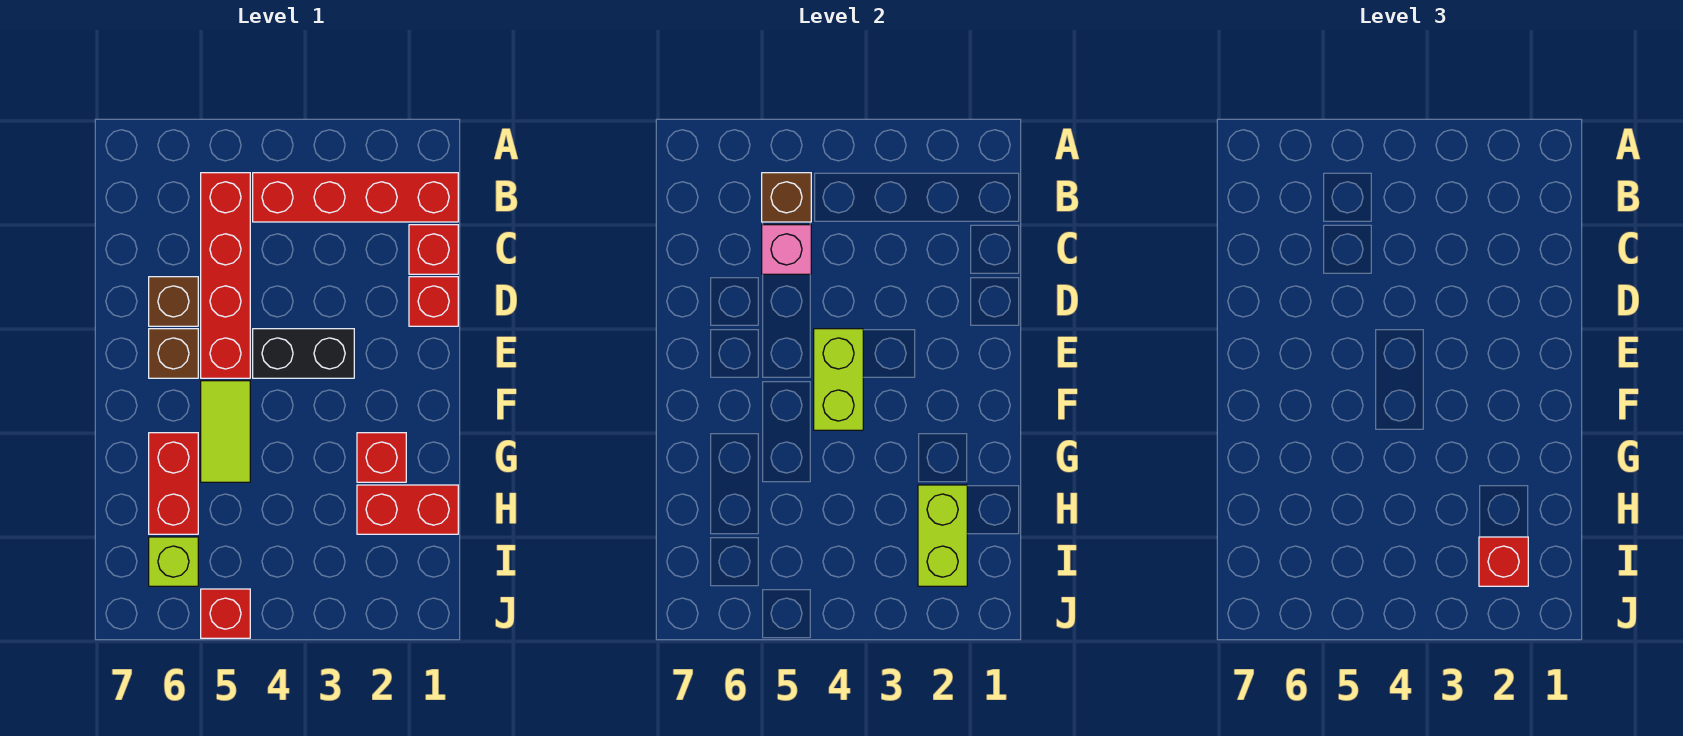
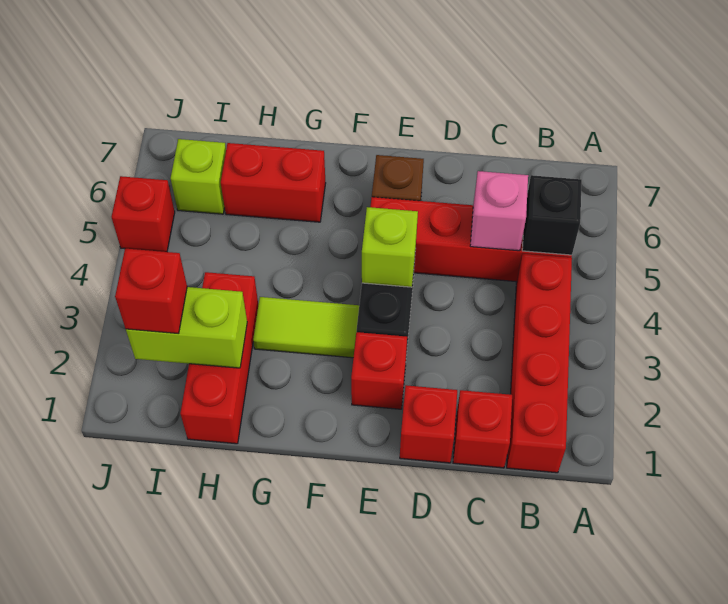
brown 1x1 brick [762,173,811,222] -> black 1x1 brick [522,175,582,255]
brown 1x1 brick [149,277,198,326] -> none
lime 1x2 brick [814,329,863,430] -> lime 1x1 brick [362,207,418,287]
lime 1x2 tile [201,381,250,482] -> lime 1x2 tile moved to [253,297,359,358]
red 1x1 brick [357,433,406,482] -> red 1x1 brick moved to [351,332,407,409]
red 1x2 brick [357,485,458,534] -> red 1x3 brick [180,272,258,444]

